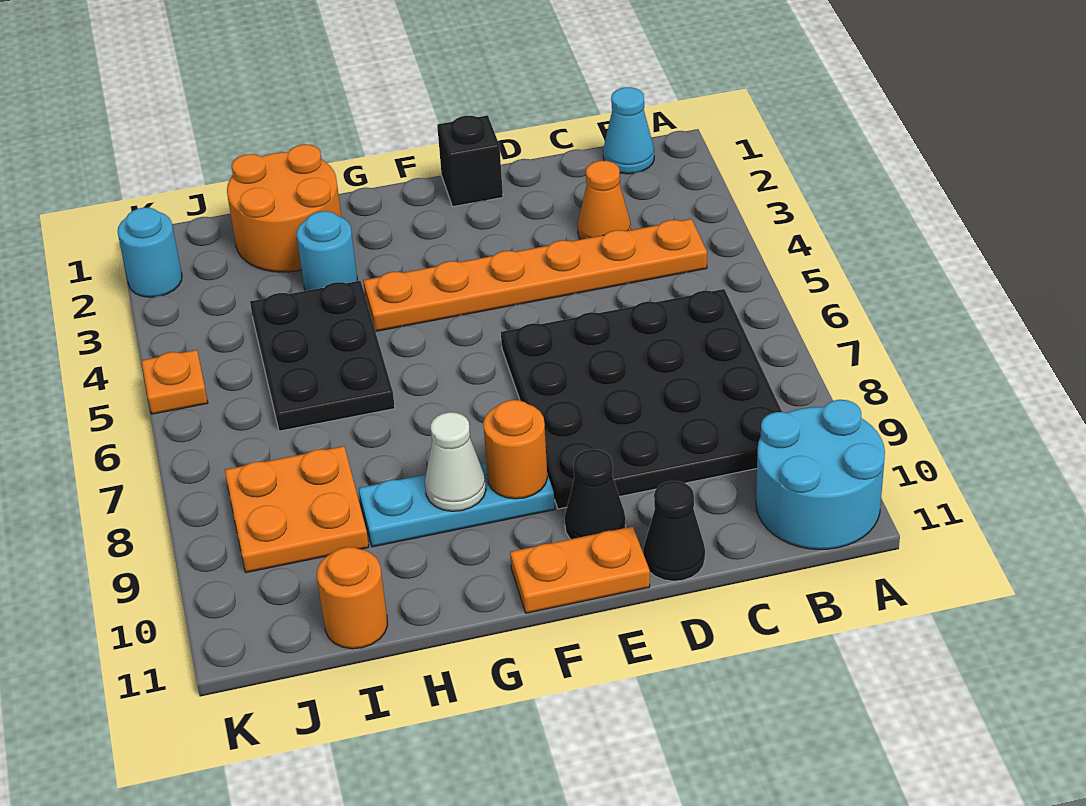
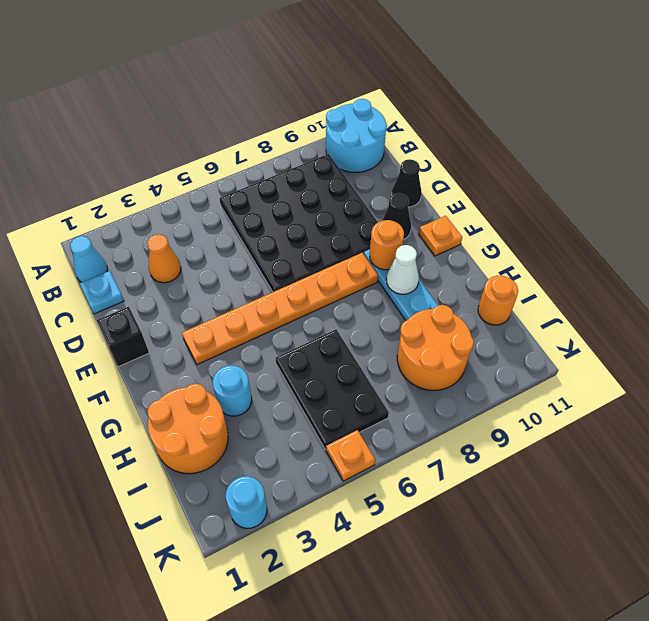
orange 1x6 plate [363,219,707,331] -> orange 1x6 plate turned to [182,253,378,365]
none -> cyan 1x1 plate [80,271,124,314]
orange 1x2 plate [510,526,650,613] -> orange 1x1 plate [419,216,462,256]
black 2x3 plate [250,281,395,431] -> black 2x3 plate turned to [276,330,389,450]
orange 2x2 plate [225,446,369,573] -> orange 2x2 round brick [397,305,474,390]

